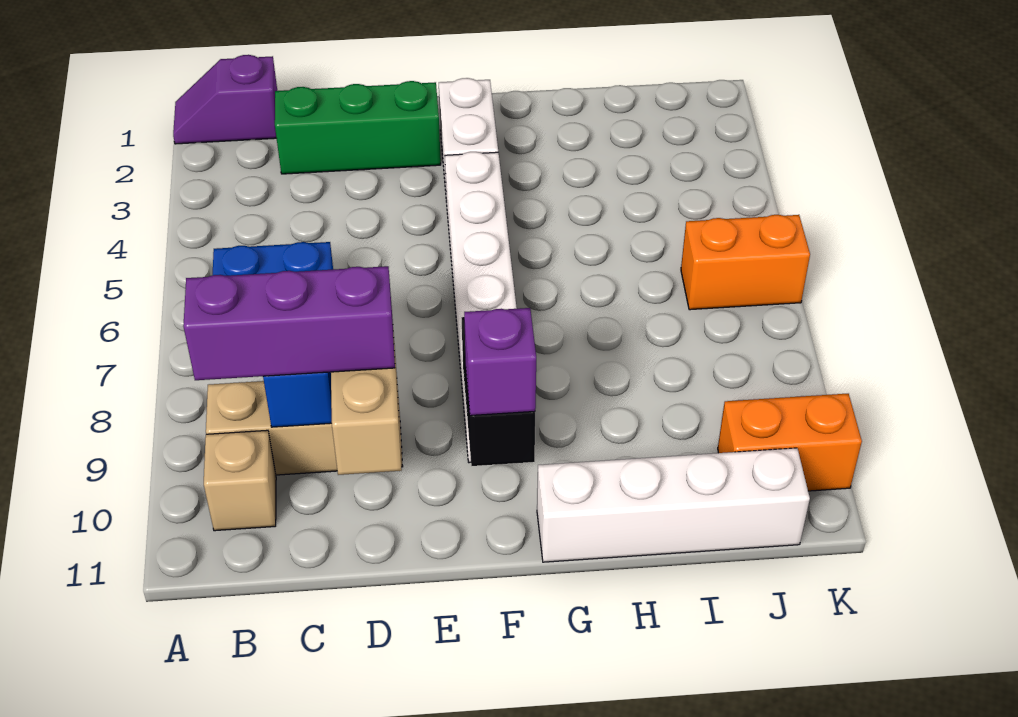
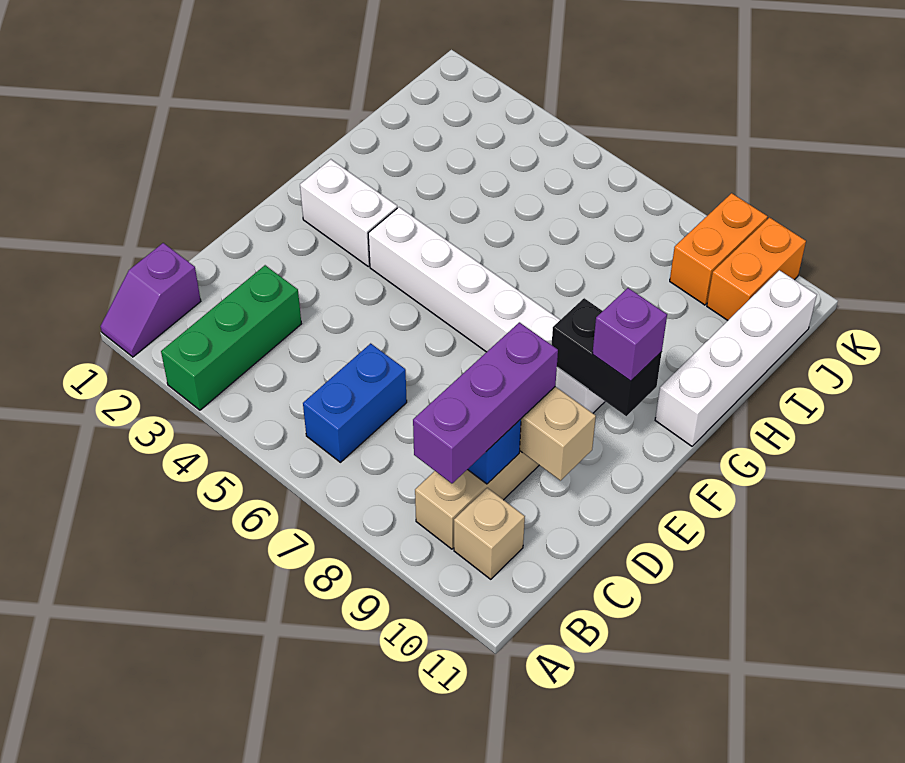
green 1x3 brick [275,81,441,174] -> green 1x3 brick moved to [161,265,301,410]
orange 1x2 brick [681,215,810,310] -> orange 1x2 brick moved to [670,193,768,305]

